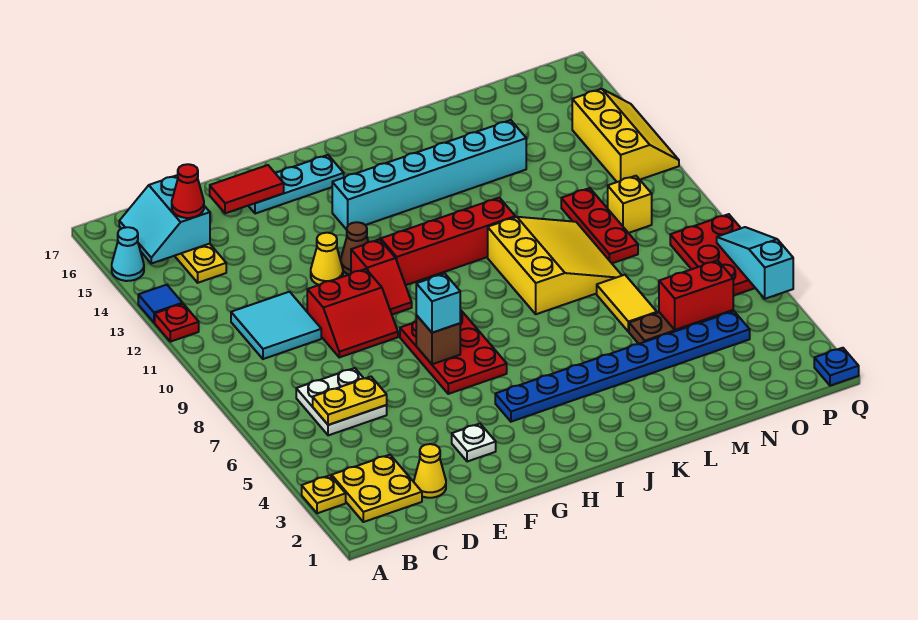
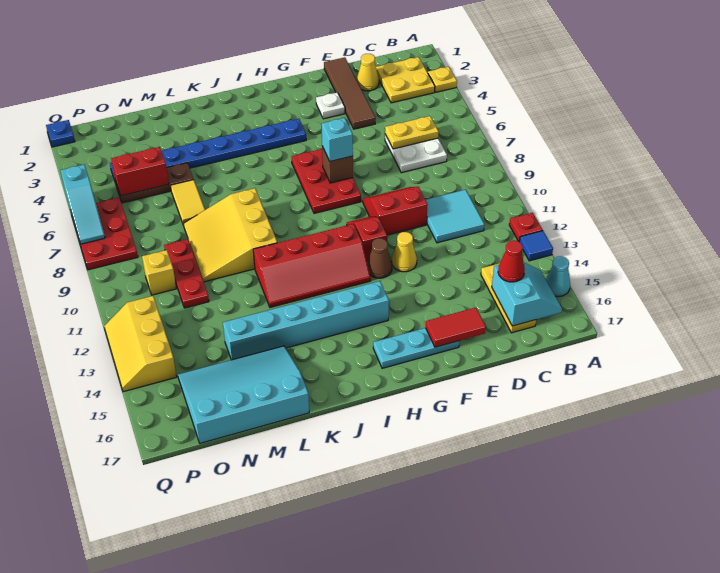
none -> brown 1x4 tile [324,57,376,129]
none -> cyan 3x4 slope [178,346,309,443]

